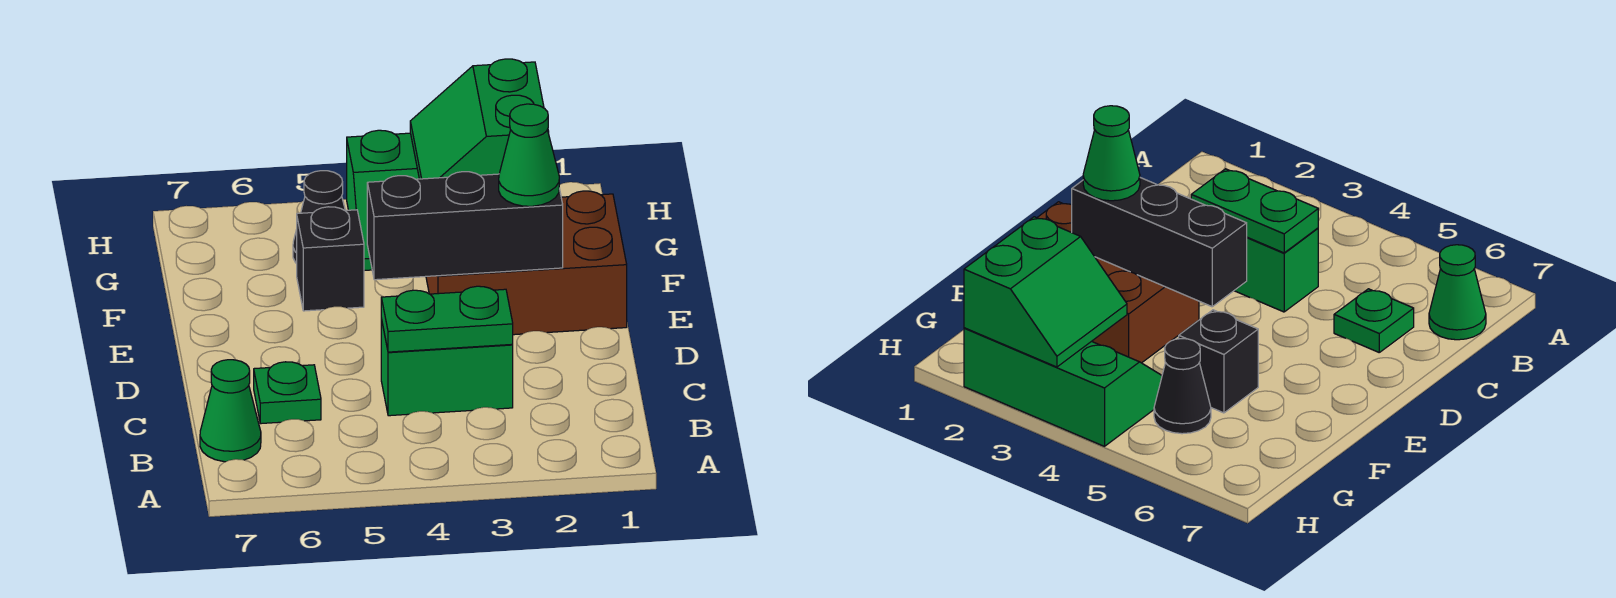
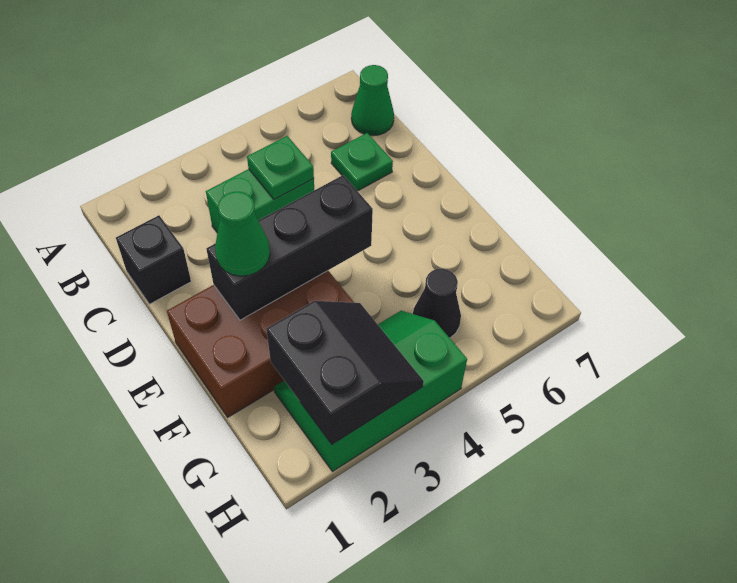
green 1x2 plate [381,286,513,352] -> green 1x1 plate [247,136,314,199]
black 1x1 brick [297,207,364,311] -> black 1x1 brick moved to [116,215,191,304]
green 2x2 slope [410,59,549,179] -> black 2x2 slope [266,301,424,444]

